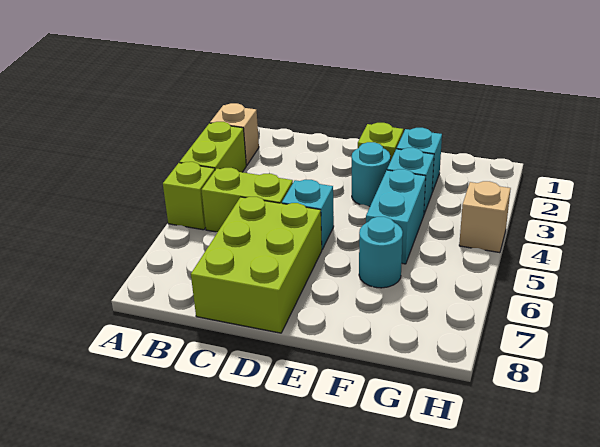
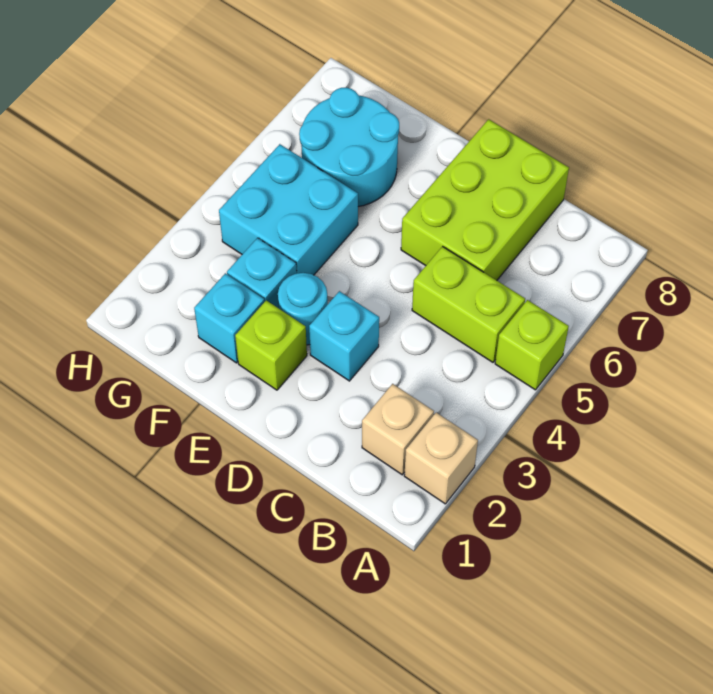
lime 1x2 brick [180,122,246,172] -> none
cyan 1x1 brick [282,180,334,249] -> cyan 1x1 brick moved to [309,291,379,381]
cyan 1x2 brick [366,169,426,264] -> cyan 2x2 brick [219,144,358,275]
cyan 1x1 round brick [359,217,403,288] -> cyan 2x2 round brick [299,88,399,207]
tan 1x1 brick [459,181,511,253] -> tan 1x1 brick moved to [362,384,434,475]

